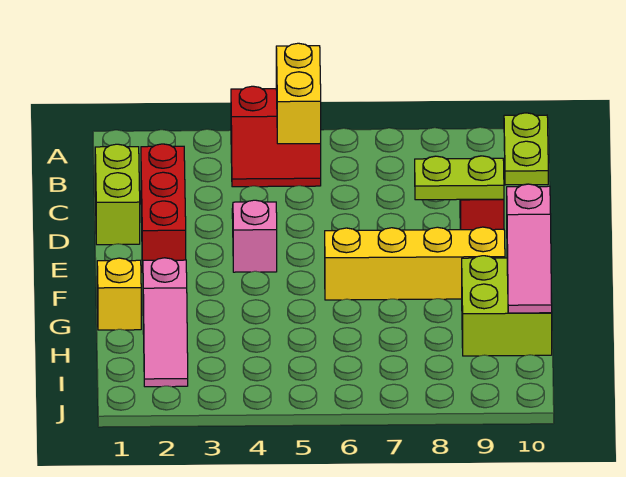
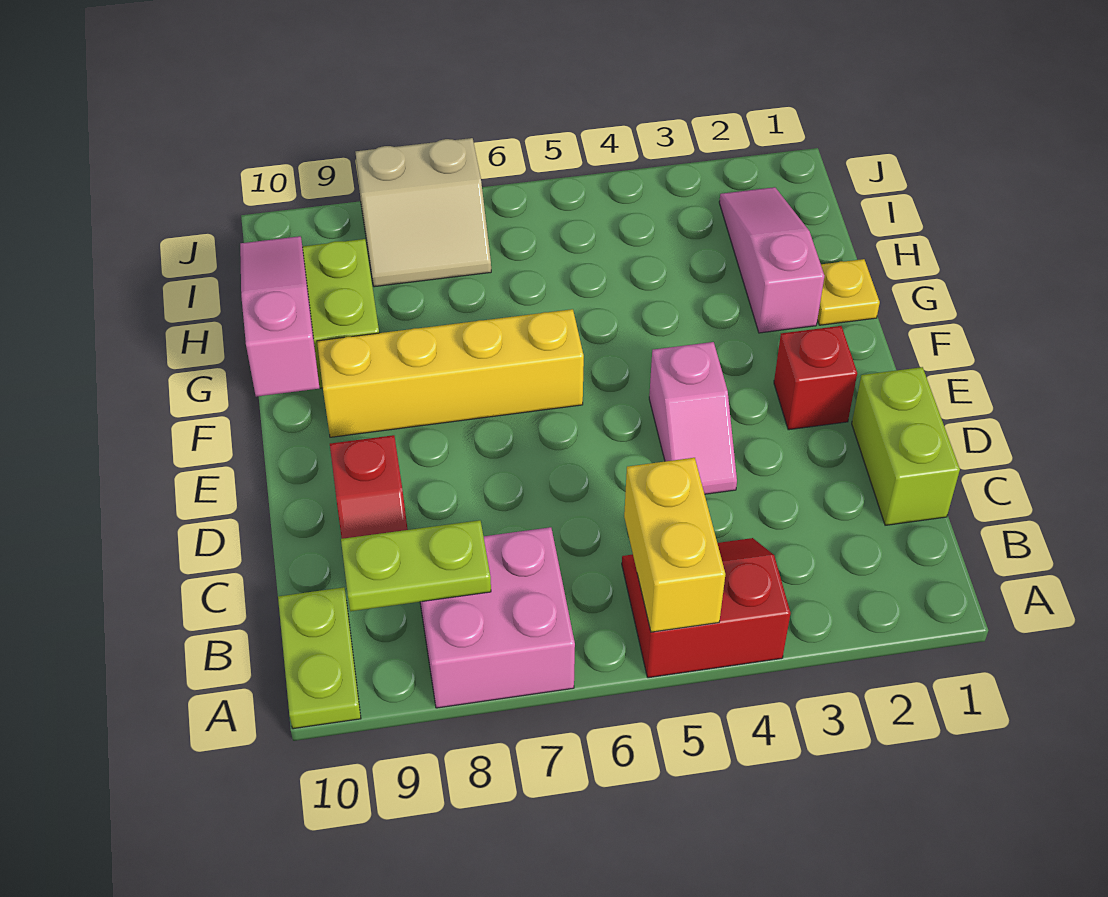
none -> pink 2x2 brick [420,527,575,708]
red 1x3 brick [141,144,186,272] -> red 1x1 brick [774,326,857,430]
lime 1x2 plate [415,156,504,200] -> lime 1x2 plate moved to [341,520,491,611]
yellow 1x1 brick [97,258,141,330] -> yellow 1x1 plate [817,259,880,325]
none -> tan 2x2 slope [355,138,491,287]

